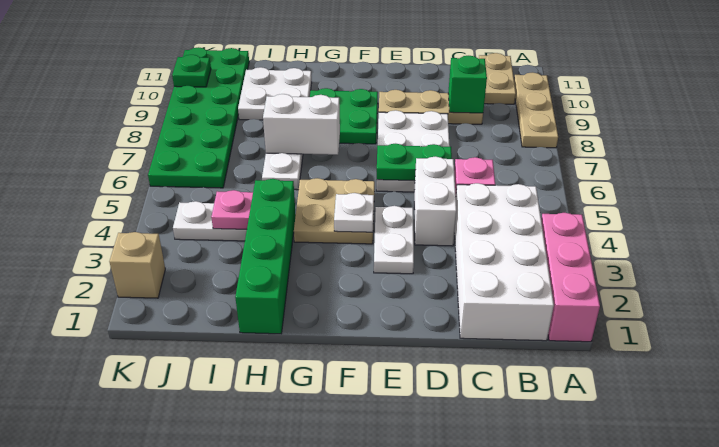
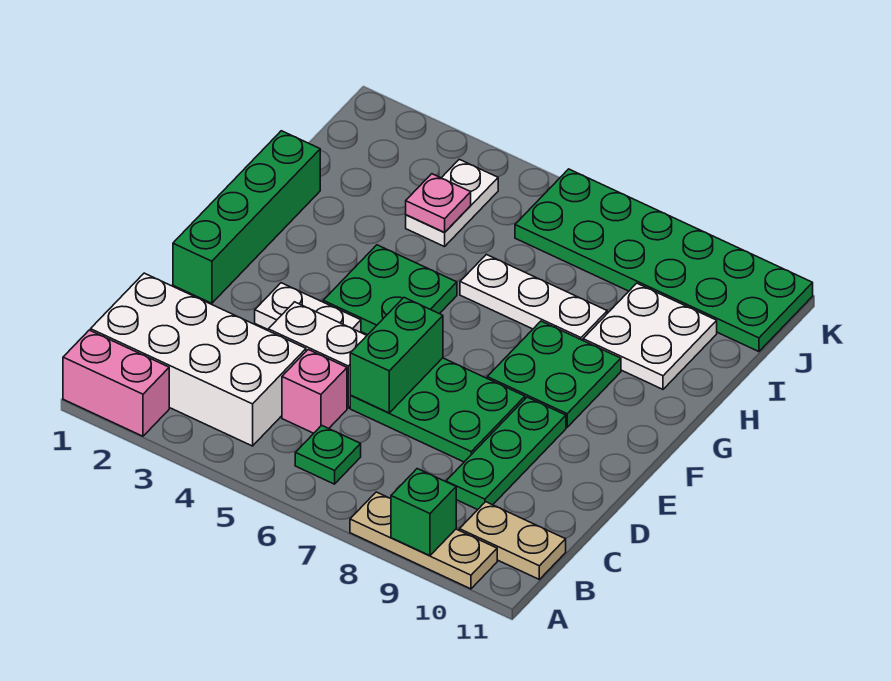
pink 1x3 brick [541,213,600,342] -> pink 1x2 brick [63,330,169,436]
tan 1x3 plate [379,90,483,124] -> green 1x3 plate [446,397,566,510]
green 1x1 brick [448,56,487,113] -> green 1x1 brick moved to [391,469,456,556]
white 2x3 plate [376,110,450,192] -> green 2x3 plate [350,358,525,462]
green 1x2 plate [377,144,452,181] -> green 1x2 brick [350,298,443,413]
tan 2x2 plate [294,178,375,244] -> green 2x2 plate [323,245,457,335]
white 1x1 plate [334,193,374,232] -> none
white 1x2 brick [263,94,340,155] -> none
green 1x4 brick [235,179,296,334] -> green 1x4 brick turned to [173,131,320,303]
tan 1x1 brick [109,232,165,298] -> none
green 1x1 plate [172,55,211,87] -> green 1x1 plate moved to [295,425,361,484]

